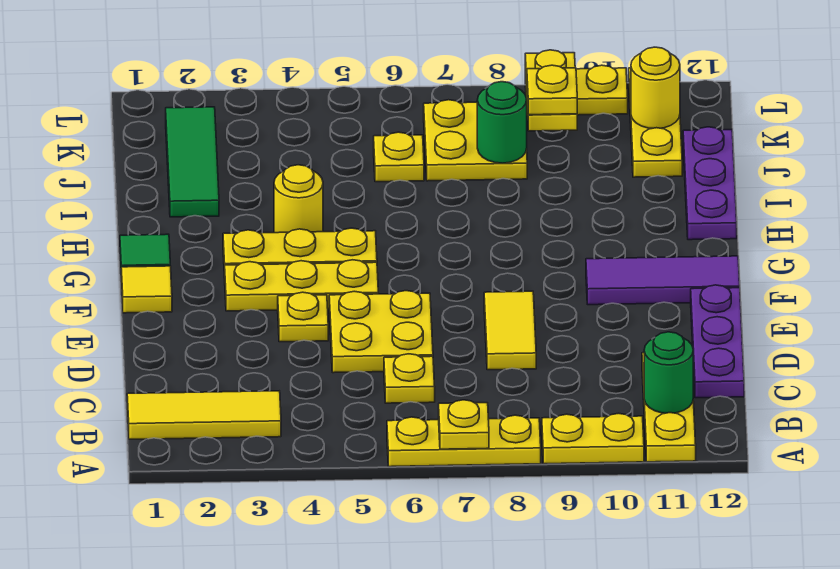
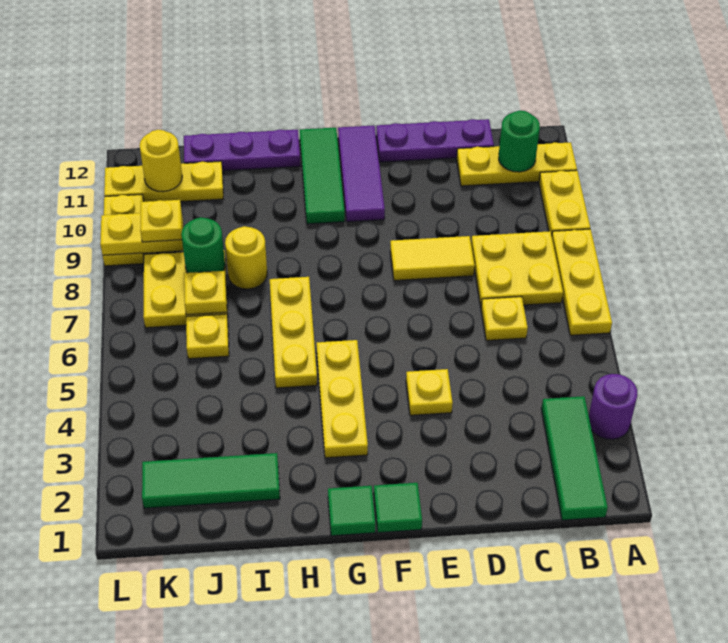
none -> purple 1x1 round brick [589,374,637,439]
yellow 1x1 plate [439,400,489,449] -> yellow 1x1 plate moved to [184,271,227,315]
yellow 1x3 tile [127,391,281,439] -> green 1x3 tile [541,396,608,520]
yellow 2x2 plate [329,291,433,373] -> yellow 2x2 plate moved to [471,231,563,306]
yellow 1x1 tile [121,266,172,313] -> green 1x1 tile [374,483,422,533]
yellow 1x3 plate [225,260,378,311] -> yellow 1x3 plate moved to [270,277,317,388]
none -> green 1x3 tile [300,128,345,224]
yellow 1x1 round brick [274,165,323,233] -> yellow 1x1 round brick moved to [225,226,267,289]

